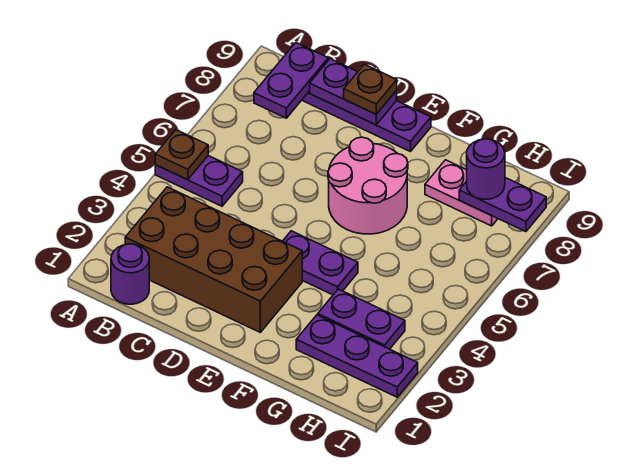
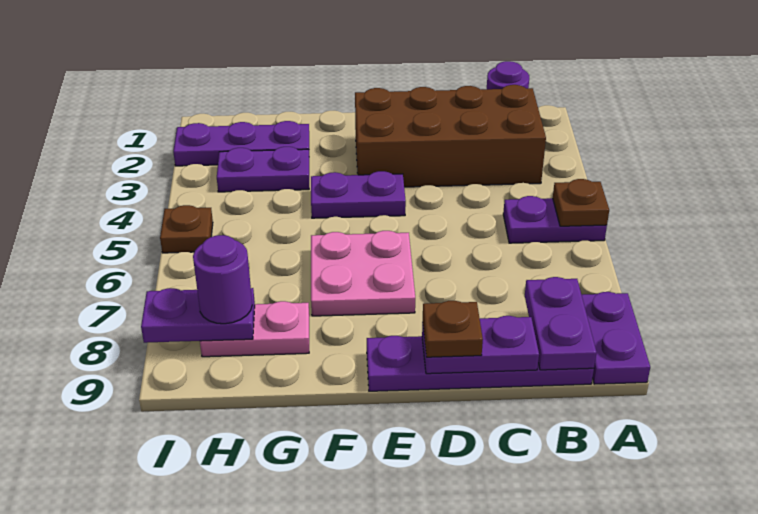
none -> purple 1x2 plate [582,292,650,384]
pink 2x2 round brick [328,137,408,234] -> pink 2x2 plate [311,231,415,316]
none -> brown 1x1 plate [160,205,213,253]

